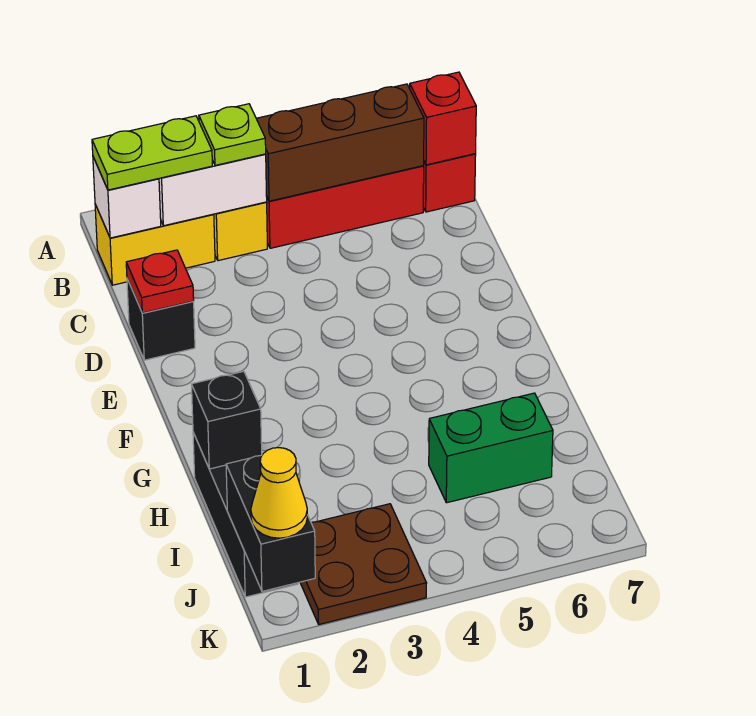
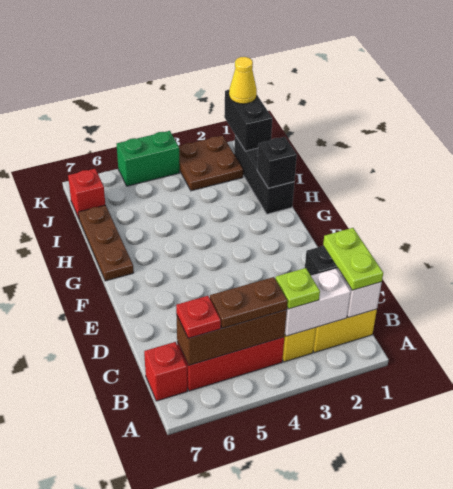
lime 1x2 plate [92,116,212,190] -> lime 1x2 plate turned to [323,228,383,290]
none -> brown 1x2 plate [210,277,287,328]
red 1x1 brick [410,72,476,165] -> red 1x1 brick moved to [68,169,105,218]
red 1x1 plate [126,250,194,313] -> red 1x1 plate moved to [176,296,221,338]
none -> brown 1x3 plate [78,205,134,281]
green 1x2 brick [429,393,553,503] -> green 1x2 brick moved to [117,131,180,186]

